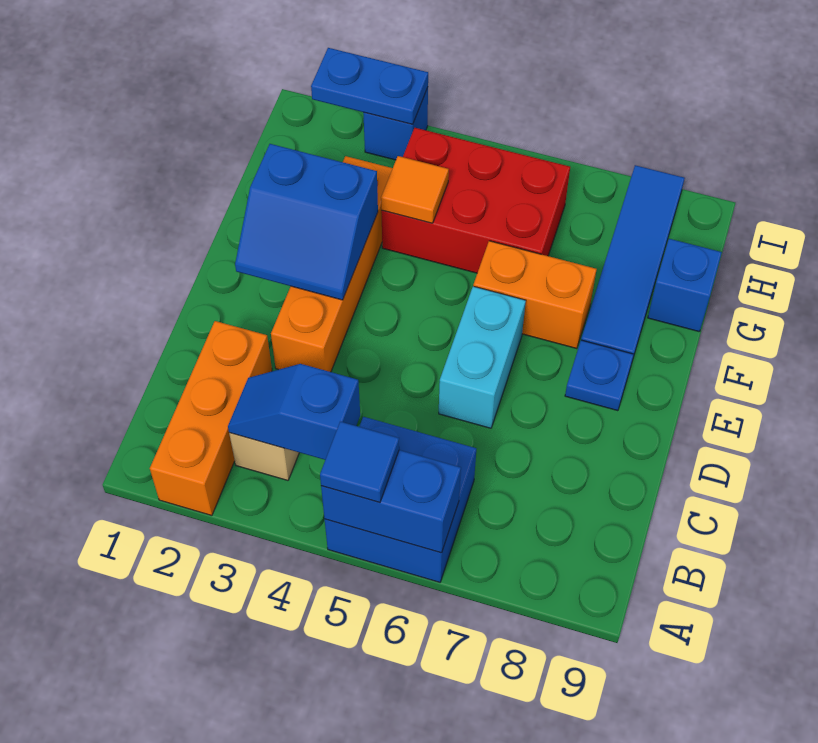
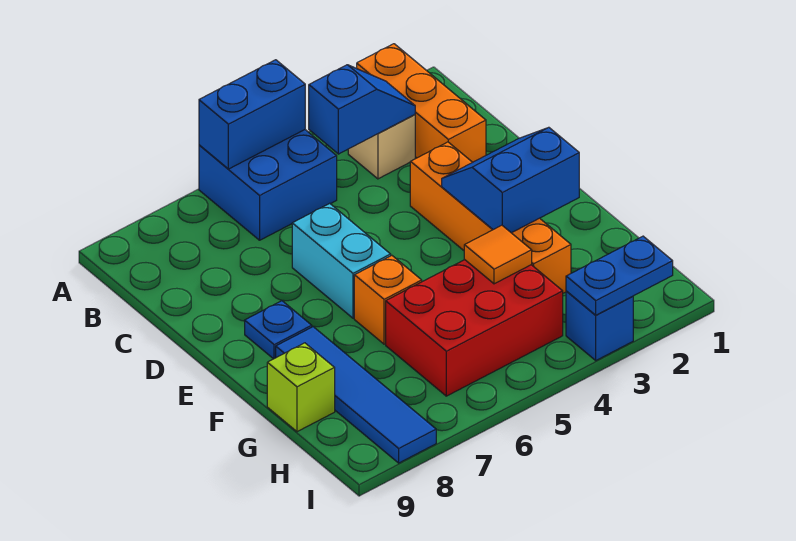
blue 1x1 tile [320,422,399,503] -> none
orange 1x2 brick [473,241,597,349] -> orange 1x1 brick [354,256,422,344]
blue 1x1 brick [648,239,722,332] -> lime 1x1 brick [267,343,335,432]

